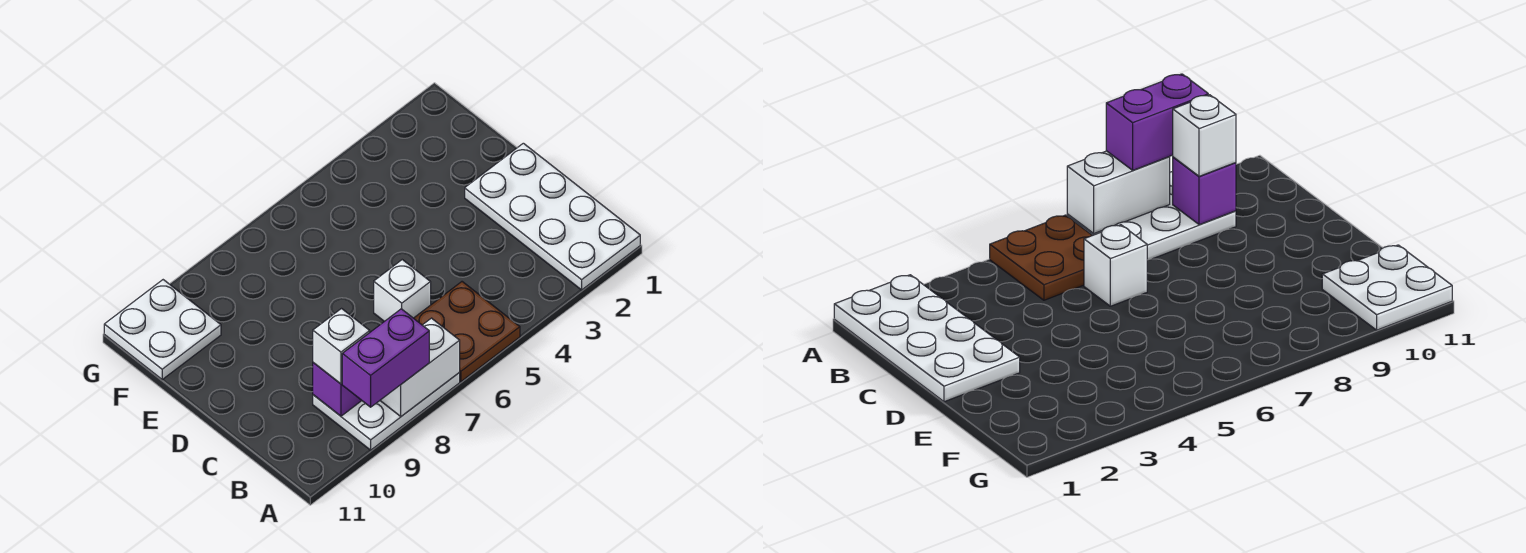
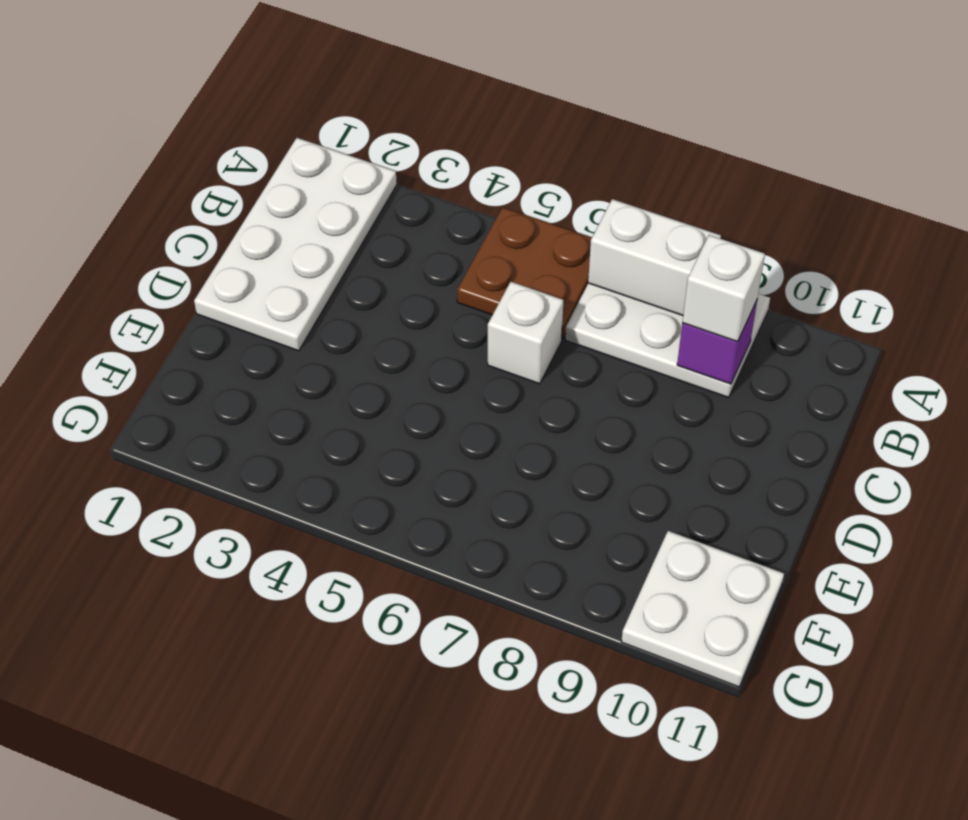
purple 1x2 brick [342,309,429,407] -> none

